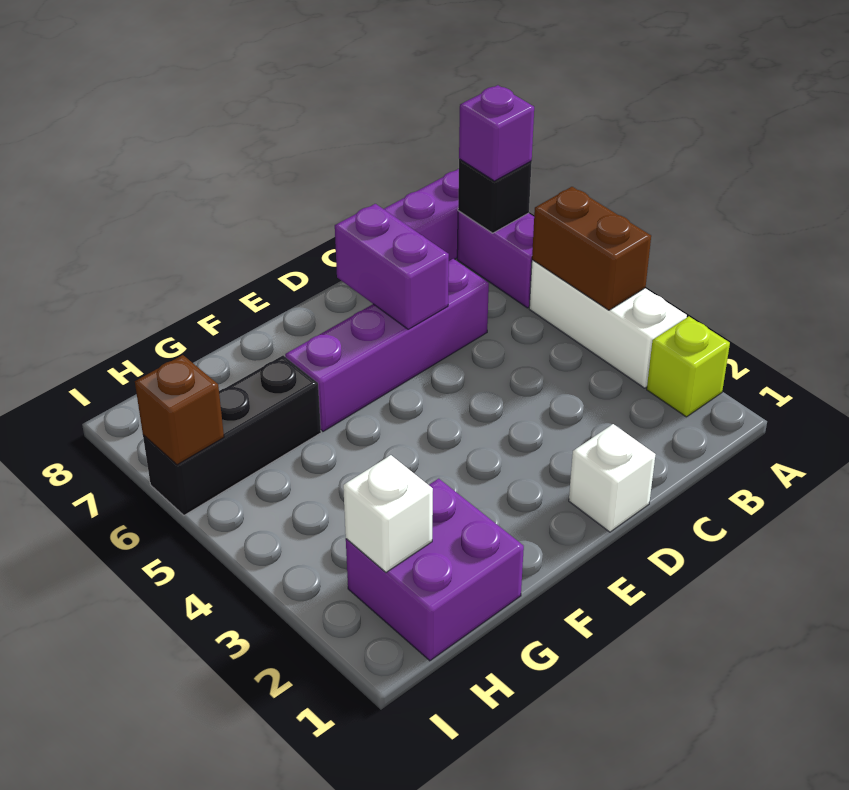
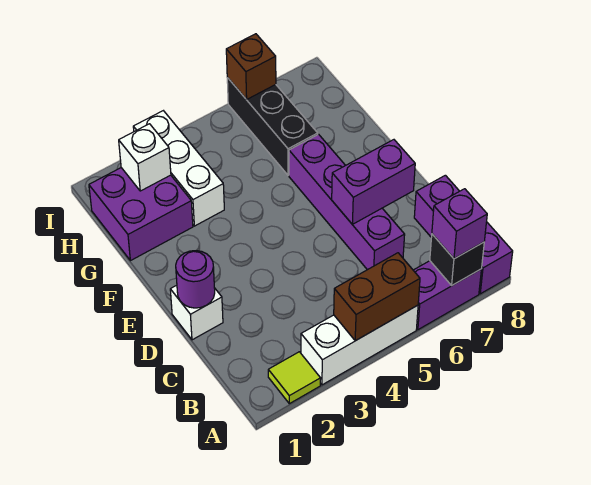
lime 1x1 brick [647,317,730,417] -> lime 1x1 tile [268,352,321,404]
none -> purple 1x1 round brick [176,251,215,308]
none -> white 1x3 brick [133,111,224,226]

